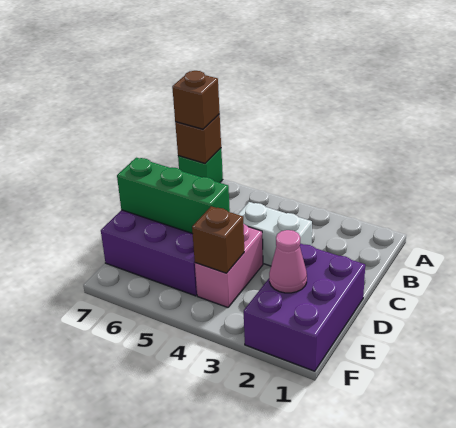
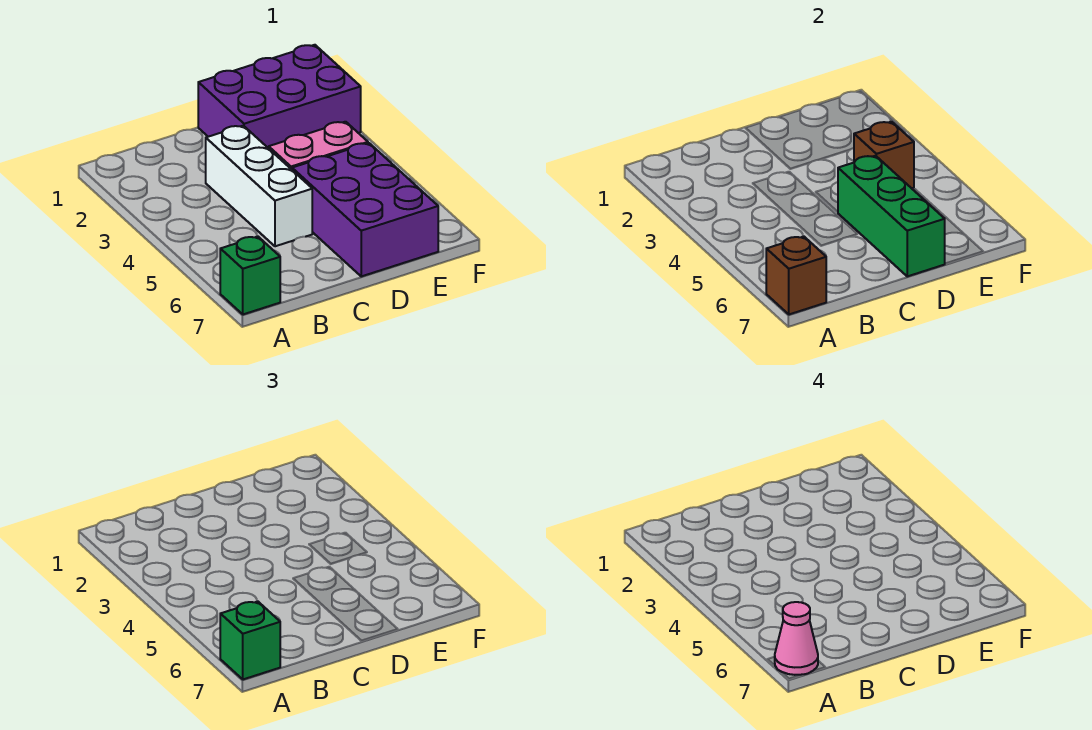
brown 1x1 brick [172,71,220,129] -> green 1x1 brick [220,602,280,679]
white 1x2 brick [238,202,312,266] -> white 1x3 brick [206,126,312,246]
pink 1x1 cone [269,230,307,293] -> pink 1x1 cone moved to [775,602,818,675]

